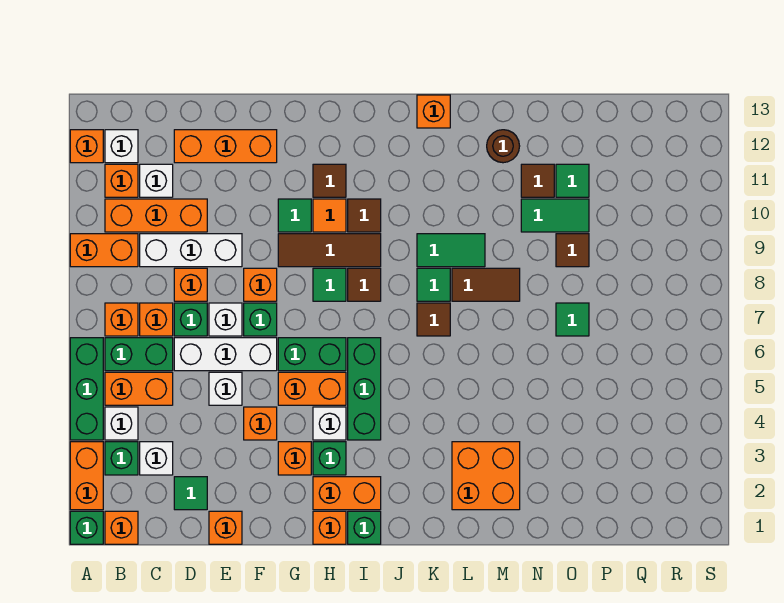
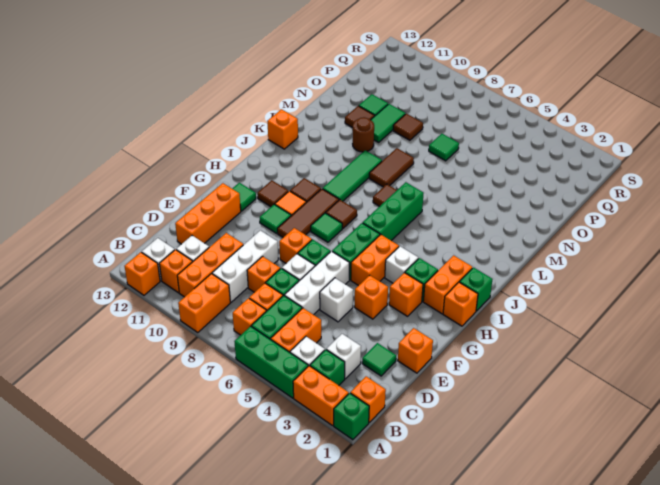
green 1x3 brick [348,338,381,440] -> green 1x3 brick turned to [363,182,424,241]
green 1x1 tile [417,268,450,301] -> green 1x1 tile moved to [232,183,256,211]
green 1x2 tile [417,234,485,267] -> green 1x3 tile [323,150,382,201]
orange 2x2 brick [452,442,520,510] -> none
brown 1x1 round brick [487,130,520,163] -> brown 1x1 round brick moved to [353,117,374,152]

